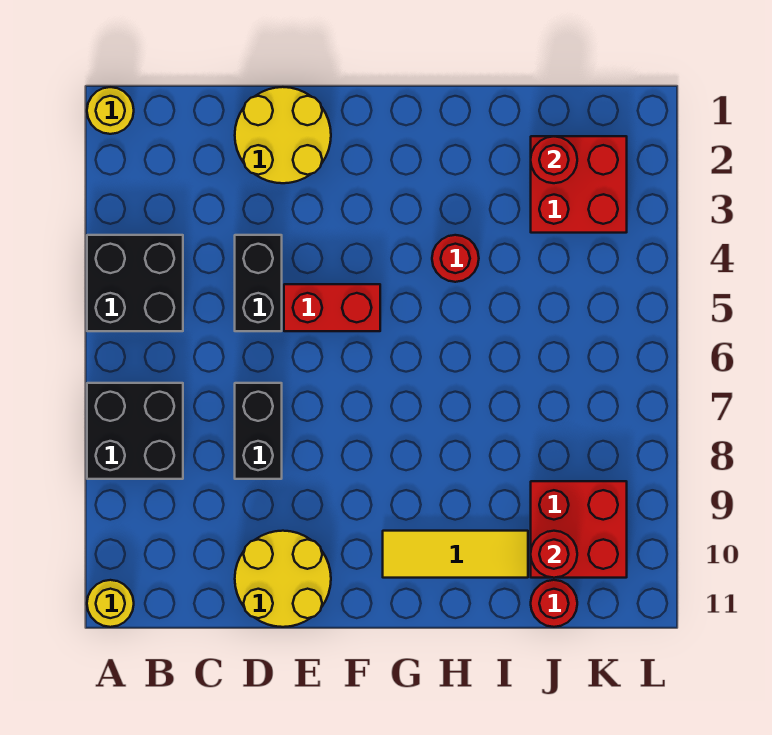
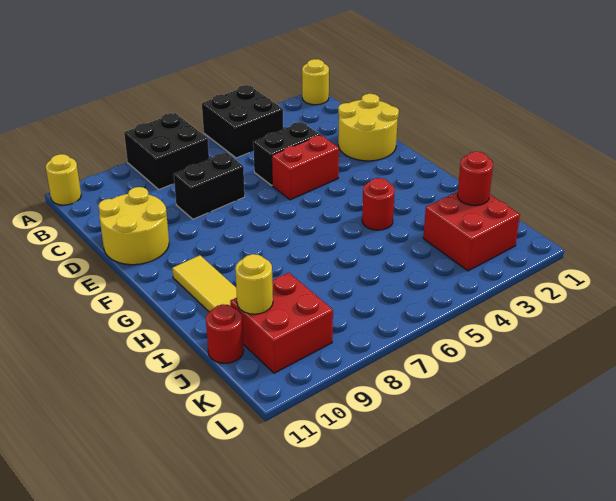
red 1x2 brick [284,284,380,331] -> red 1x2 brick turned to [272,135,339,200]
red 1x1 round brick [531,531,577,578] -> yellow 1x1 round brick [235,254,273,314]

